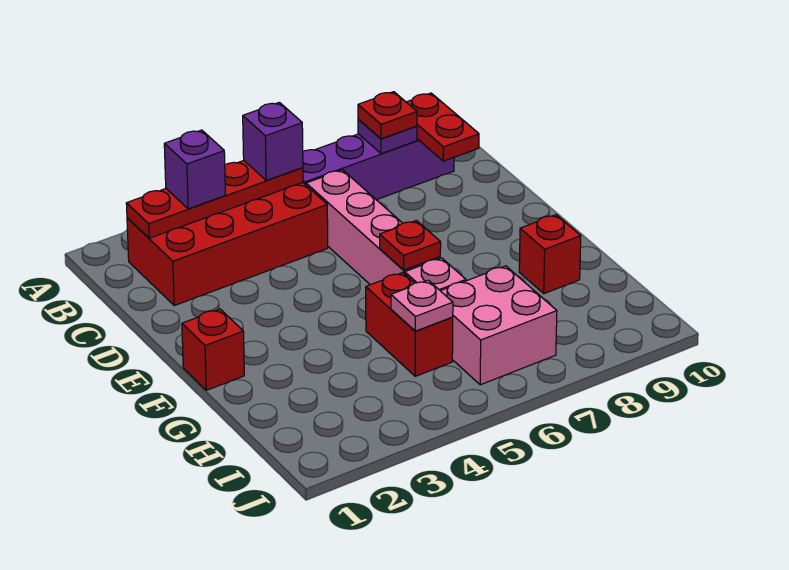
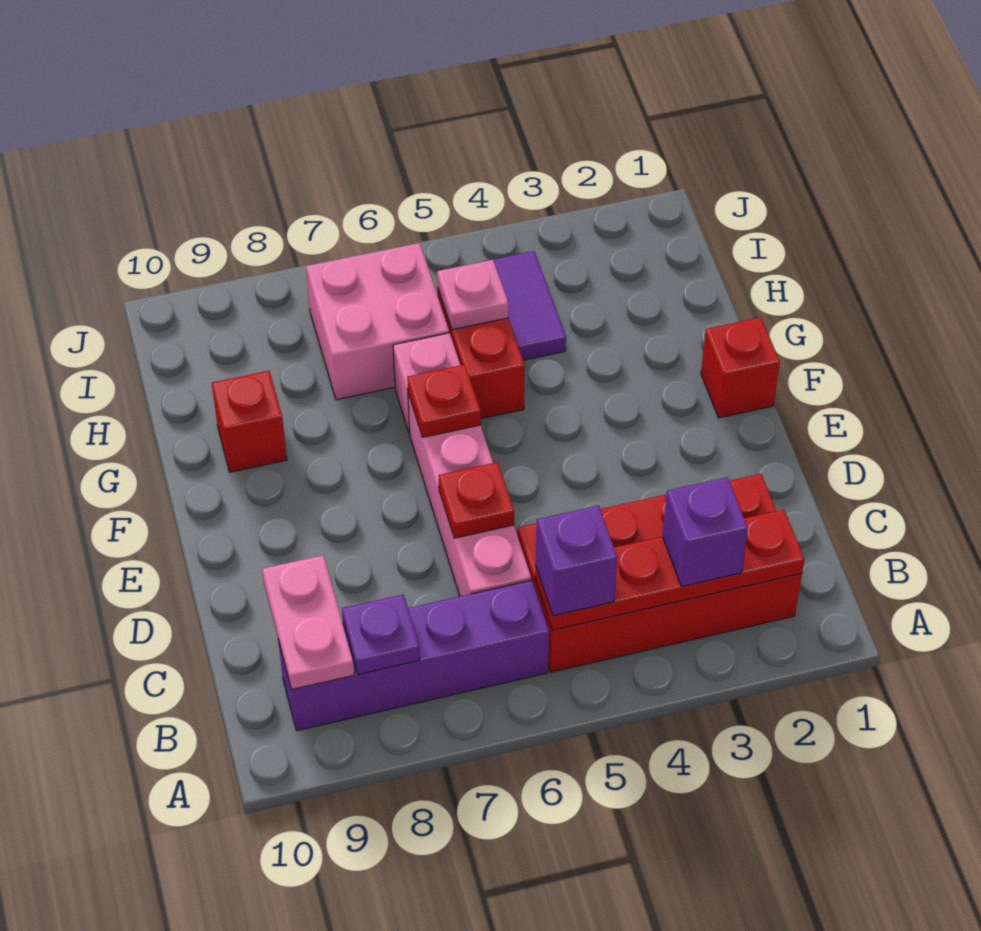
red 1x1 plate [358,92,417,139] -> red 1x1 plate moved to [439,462,514,538]
red 1x2 plate [407,93,479,161] -> pink 1x2 plate [262,555,354,689]
none -> purple 1x2 tile [483,251,566,360]

